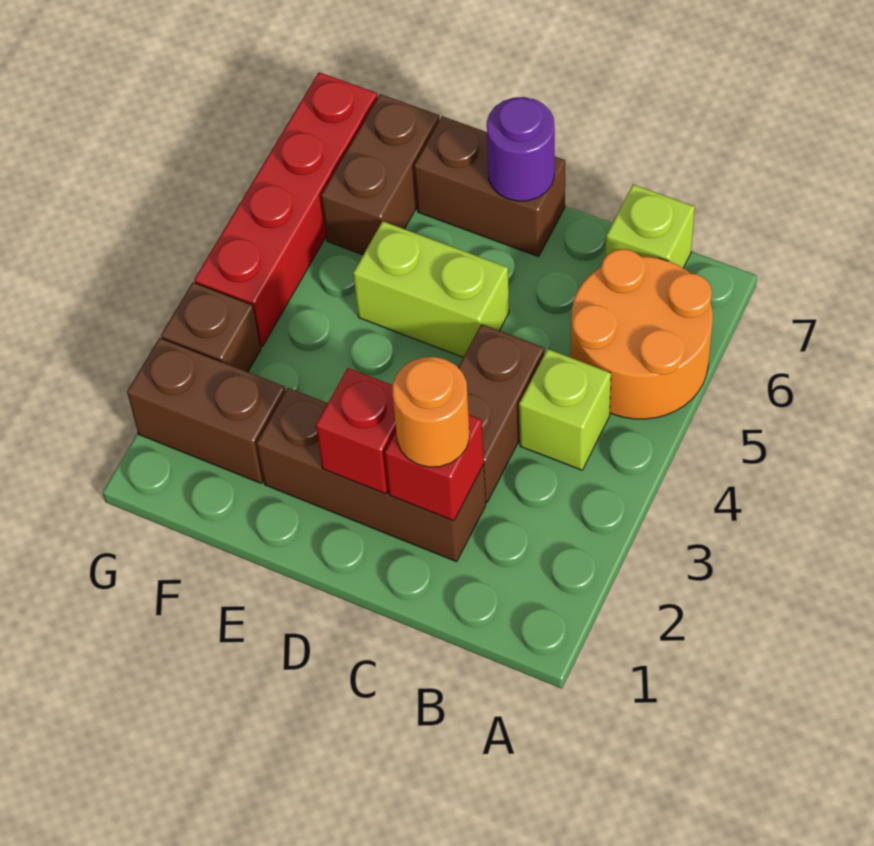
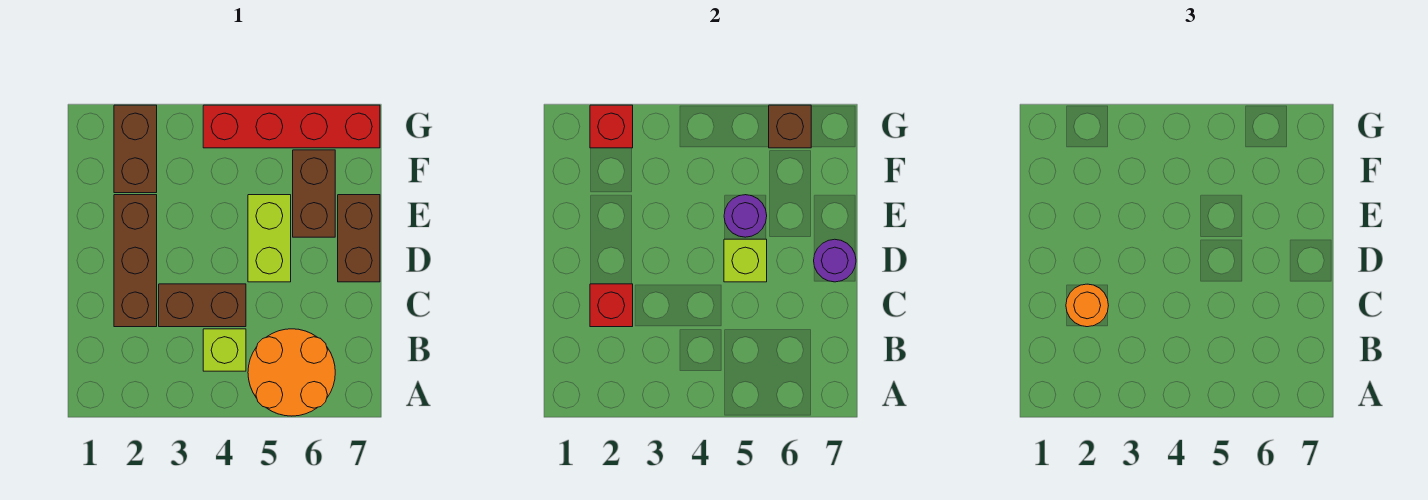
lime 1x1 brick [606,185,695,268] -> lime 1x1 brick moved to [724,239,767,282]
red 1x1 brick [316,368,396,494] -> red 1x1 brick moved to [590,105,633,148]
none -> purple 1x1 round brick [724,195,767,237]
brown 1x2 brick [321,94,439,255] -> brown 1x2 brick turned to [293,150,335,237]
brown 1x1 brick [161,282,261,372] -> brown 1x1 brick moved to [769,105,811,148]

